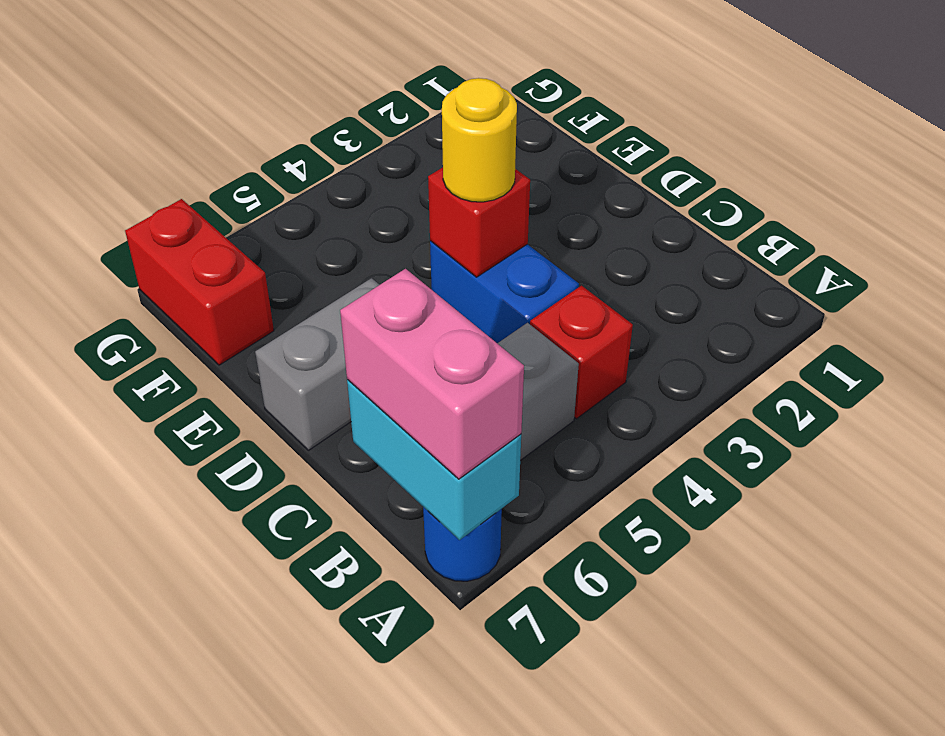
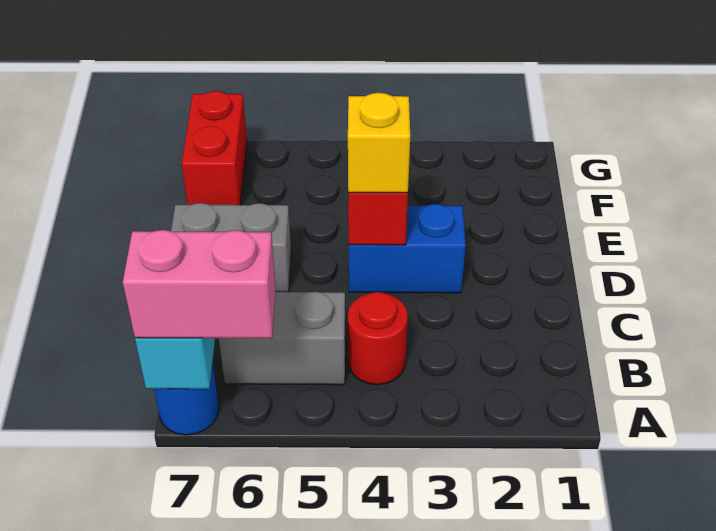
pink 1x2 brick [340,269,524,479] -> pink 1x2 brick turned to [123,230,276,338]
red 1x1 brick [530,286,633,419] -> red 1x1 round brick [348,292,408,385]
blue 1x2 brick [430,241,579,343] -> blue 1x2 brick turned to [349,204,466,293]
yellow 1x1 round brick [442,78,517,202] -> yellow 1x1 brick [348,93,410,193]

